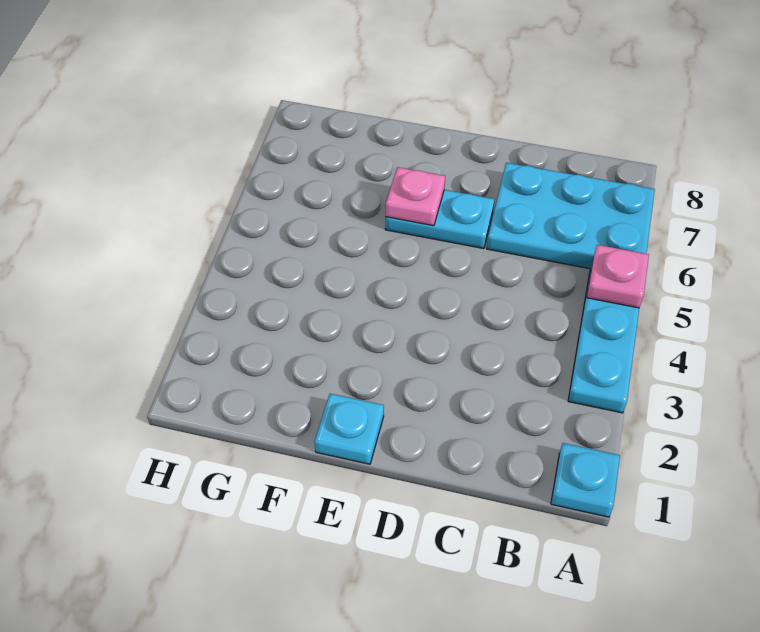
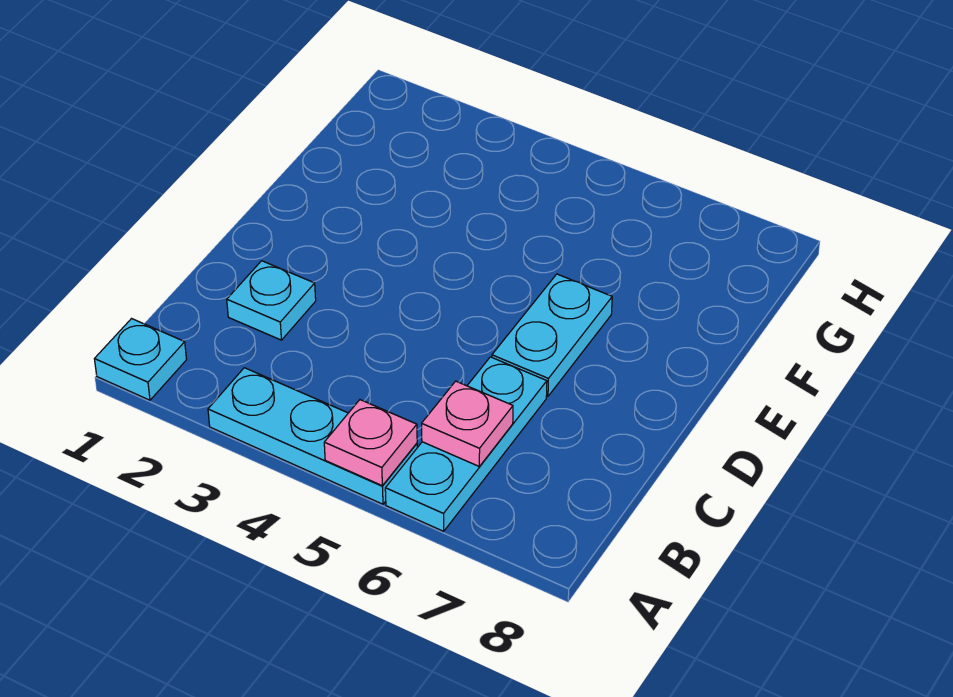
cyan 2x3 plate [487,163,655,269] -> cyan 1x3 plate [385,357,547,531]
cyan 1x1 plate [314,394,384,464] -> cyan 1x1 plate moved to [227,261,316,340]
pink 1x1 plate [386,167,445,226] -> pink 1x1 plate moved to [422,381,513,466]

